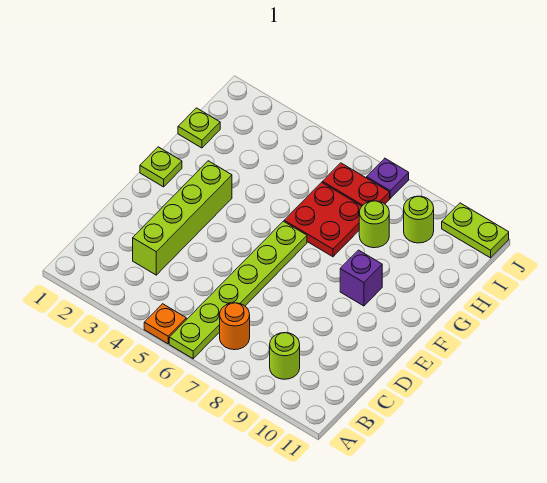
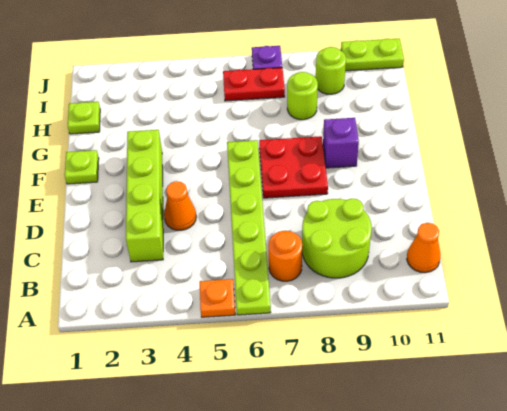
lime 1x1 round brick [270,333,300,379] -> lime 2x2 round brick [302,198,372,278]
none -> orange 1x1 cone [407,223,440,273]
none -> orange 1x1 cone [164,181,196,230]
red 2x2 plate [284,182,362,257] -> red 2x2 plate moved to [259,136,328,198]

